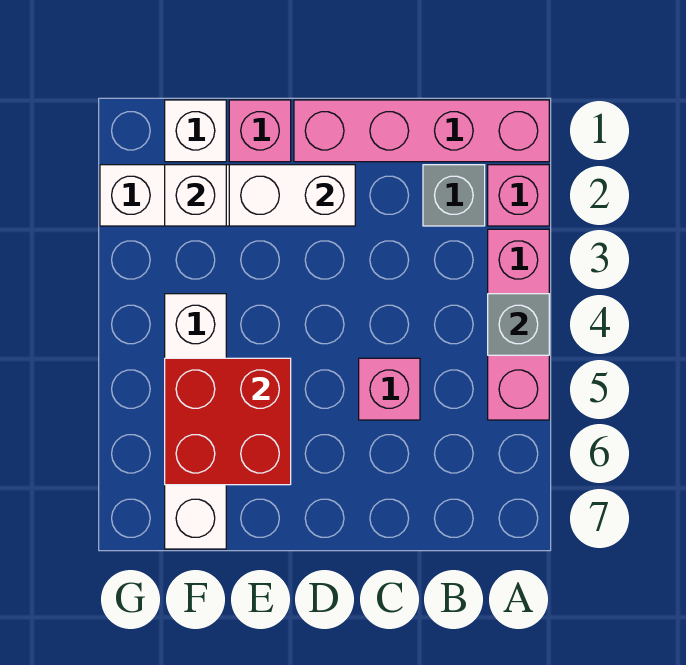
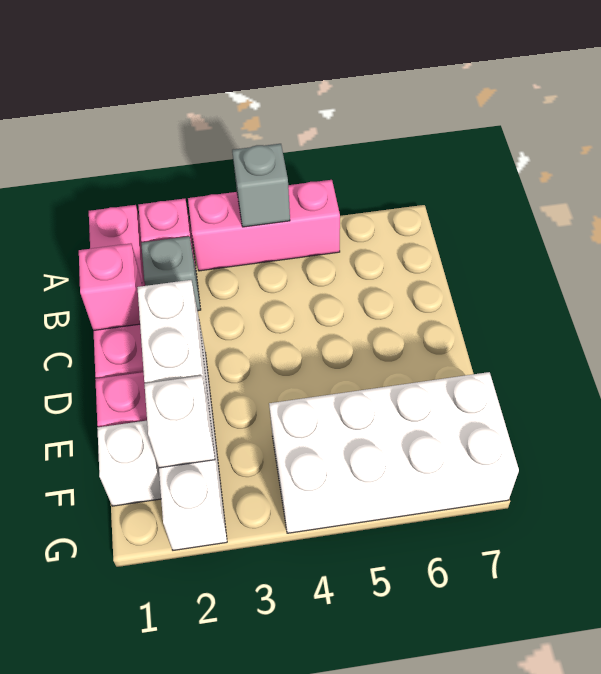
pink 1x1 brick [359,358,420,420] -> pink 1x1 brick moved to [79,243,142,331]
red 2x2 brick [165,358,291,485] -> none
white 1x4 brick [165,294,226,549] -> white 2x4 brick [269,372,519,533]

